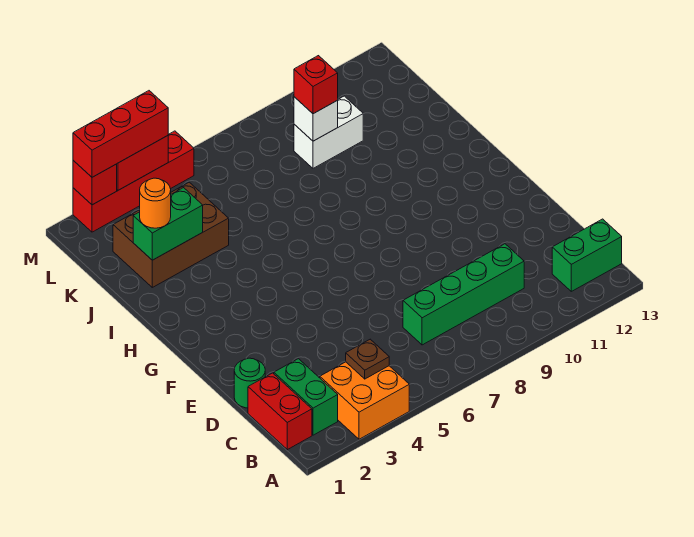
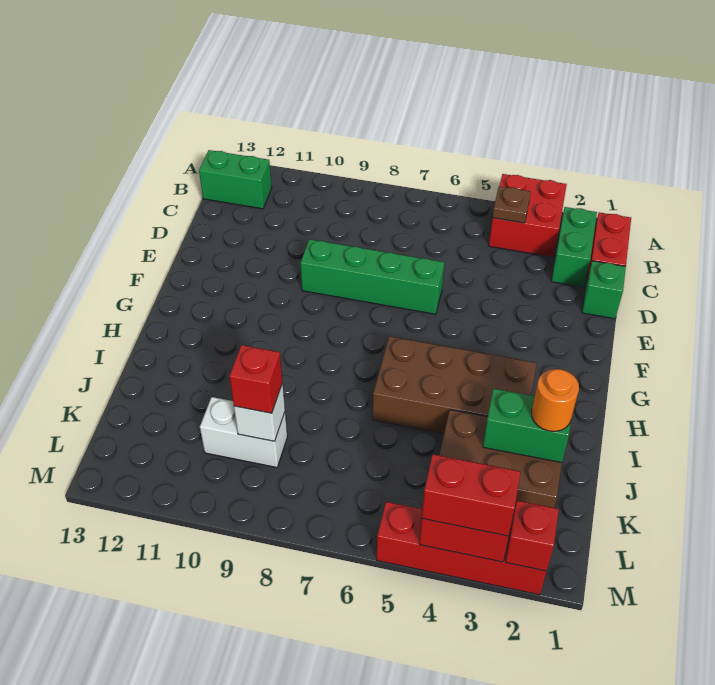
orange 2x2 brick [320,362,409,439] -> red 2x2 brick [489,174,567,257]
green 1x4 brick [403,244,524,345] -> green 1x4 brick moved to [300,239,444,314]
green 1x1 round brick [234,358,265,408] -> green 1x1 brick [582,261,626,319]
none -> brown 2x4 brick [373,336,537,434]
red 1x3 brick [73,91,168,177] -> red 1x2 brick [422,454,521,536]

